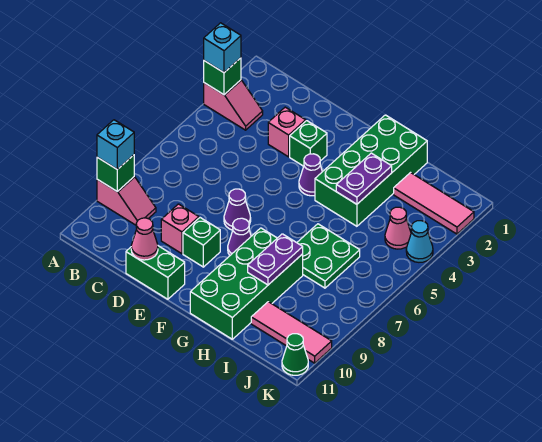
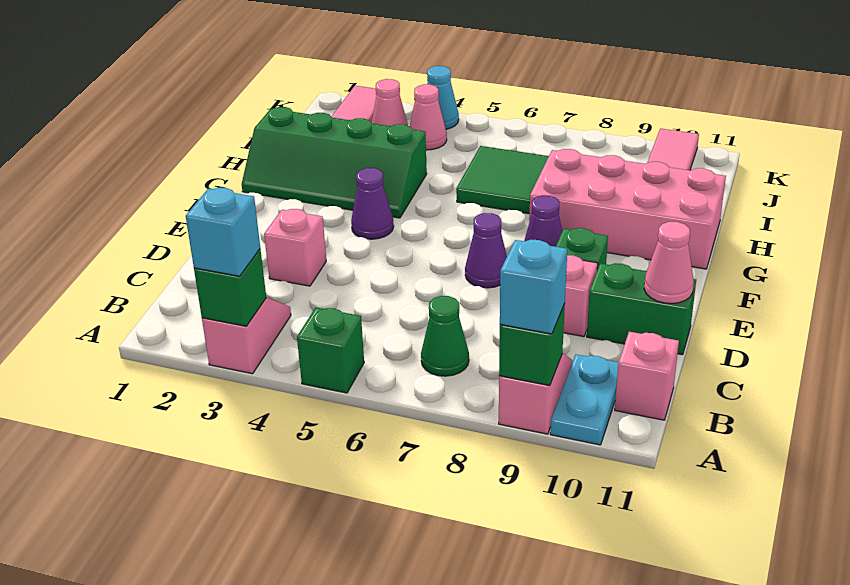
none -> cyan 1x2 plate [550,354,619,445]
none -> pink 1x1 brick [615,332,679,420]
green 1x2 brick [126,246,185,299] -> green 1x2 brick turned to [587,263,696,355]
green 1x1 brick [290,121,327,166] -> green 1x1 brick moved to [297,307,364,393]
green 2x4 brick [315,115,427,226] -> green 2x4 slope [242,107,427,218]
green 2x4 brick [190,228,303,339] -> pink 2x4 brick [529,149,726,269]
purple 1x2 plate [336,153,392,204] -> none
green 2x2 plate [297,224,360,288] -> green 2x2 tile [456,146,549,214]
purple 1x2 plate [248,234,303,285] -> none
none -> pink 1x1 cone [372,79,408,126]
green 1x1 cone [282,334,308,375] -> green 1x1 cone moved to [421,296,469,376]

